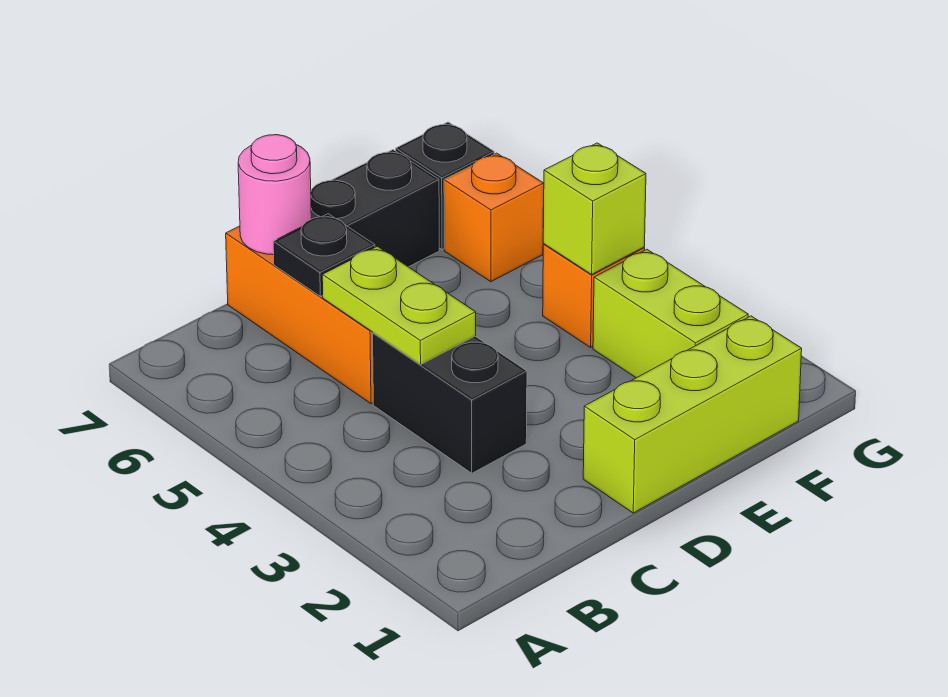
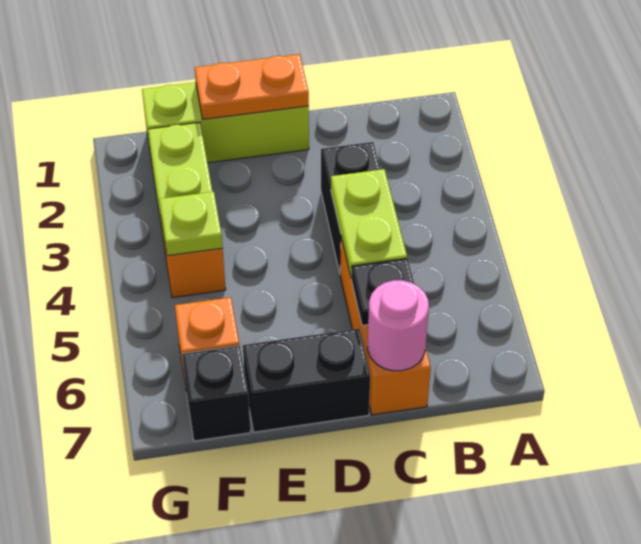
none -> orange 1x2 plate [195,54,309,119]
lime 1x1 brick [543,143,646,274] -> lime 1x1 plate [159,192,223,256]

